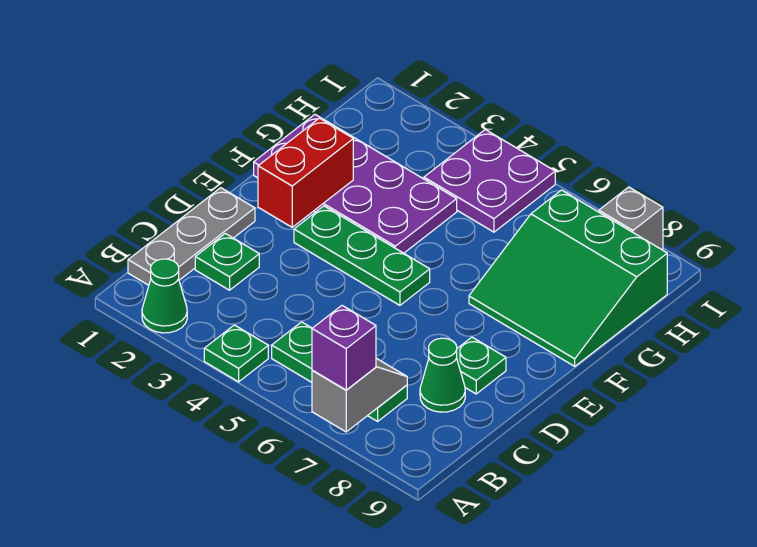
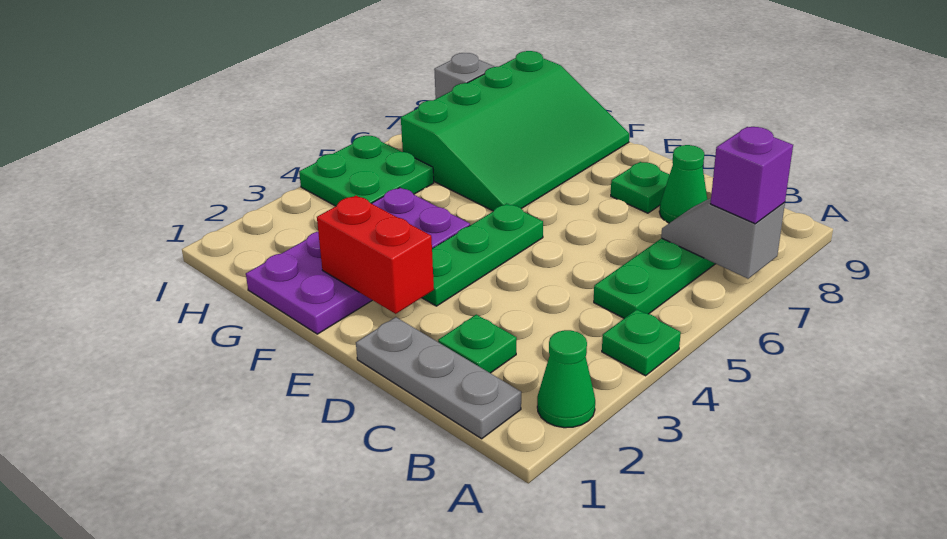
green 3x3 slope [469,190,667,366] -> green 3x4 slope [401,51,629,211]
purple 2x2 plate [424,130,555,232] -> green 2x2 plate [299,136,434,206]

